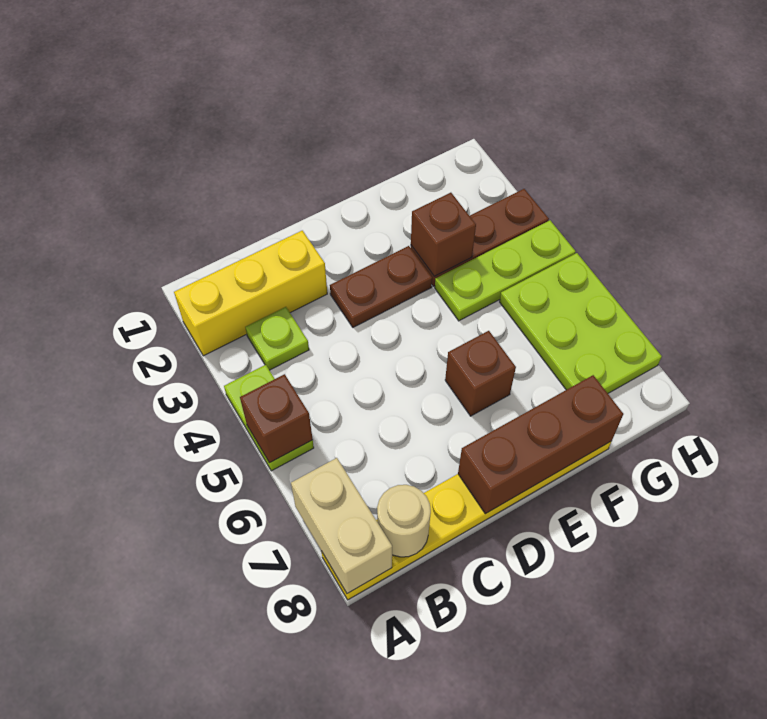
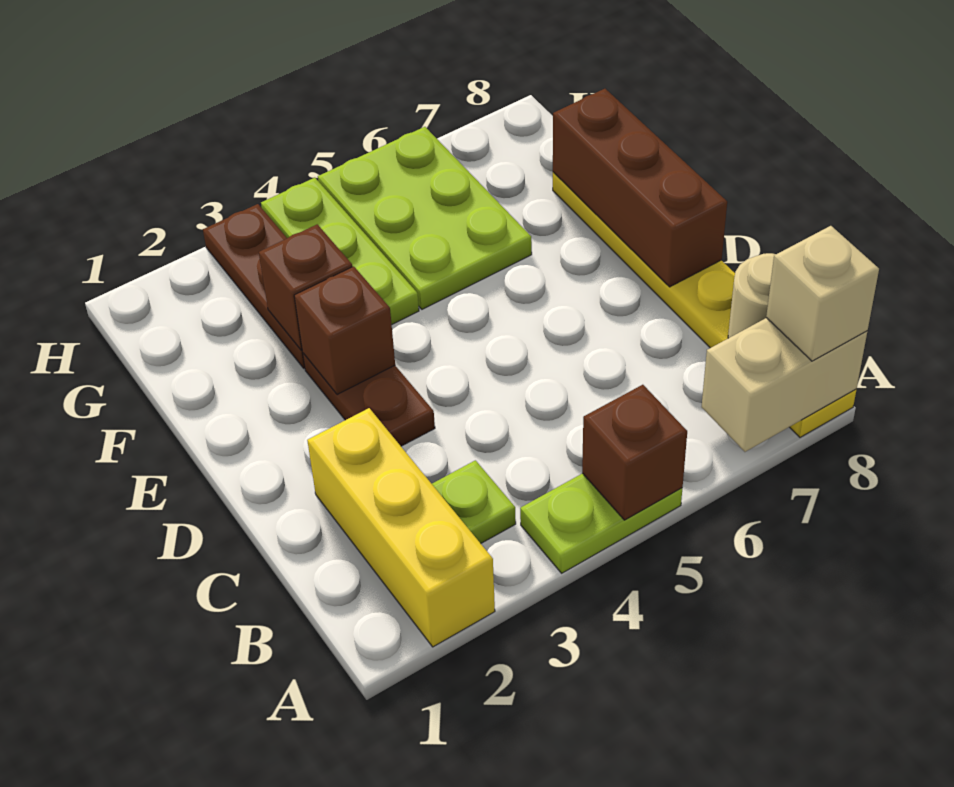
none -> tan 1x1 brick [766,226,879,361]
brown 1x1 brick [445,331,516,416] -> brown 1x1 brick moved to [294,266,395,395]
lime 2x3 plate [500,253,662,393] -> lime 2x3 plate turned to [318,127,532,309]

